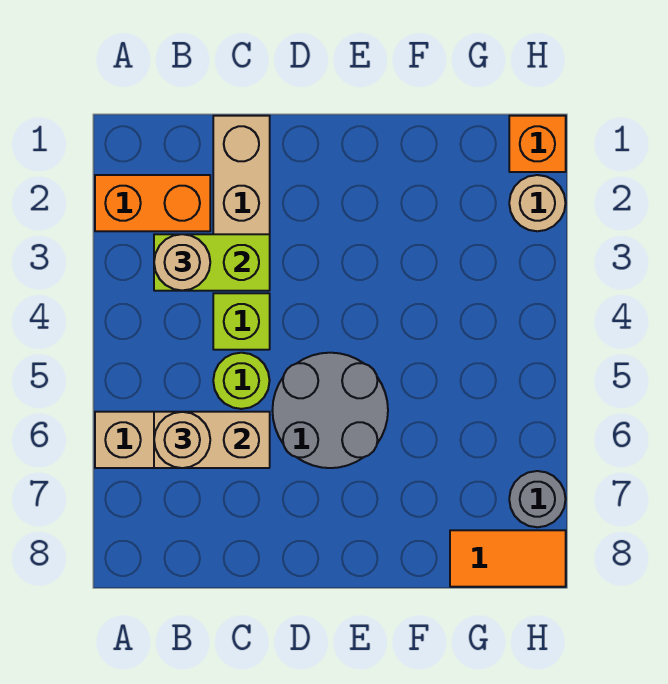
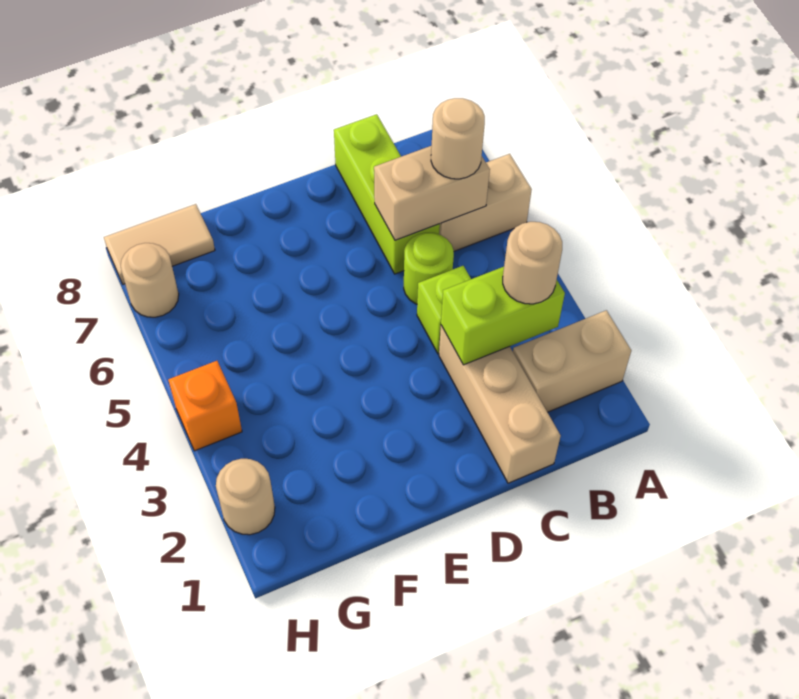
orange 1x2 brick [95,175,210,231] -> tan 1x2 brick [513,310,631,412]
none -> lime 1x3 brick [334,114,440,274]
grey 2x2 round brick [272,353,388,468] -> none
orange 1x2 tile [450,530,566,587] -> tan 1x2 tile [104,204,215,284]
orange 1x1 brick [509,116,566,172] -> orange 1x1 brick moved to [168,361,242,451]
grey 1x1 round brick [509,471,566,527] -> tan 1x1 round brick [121,243,179,317]

